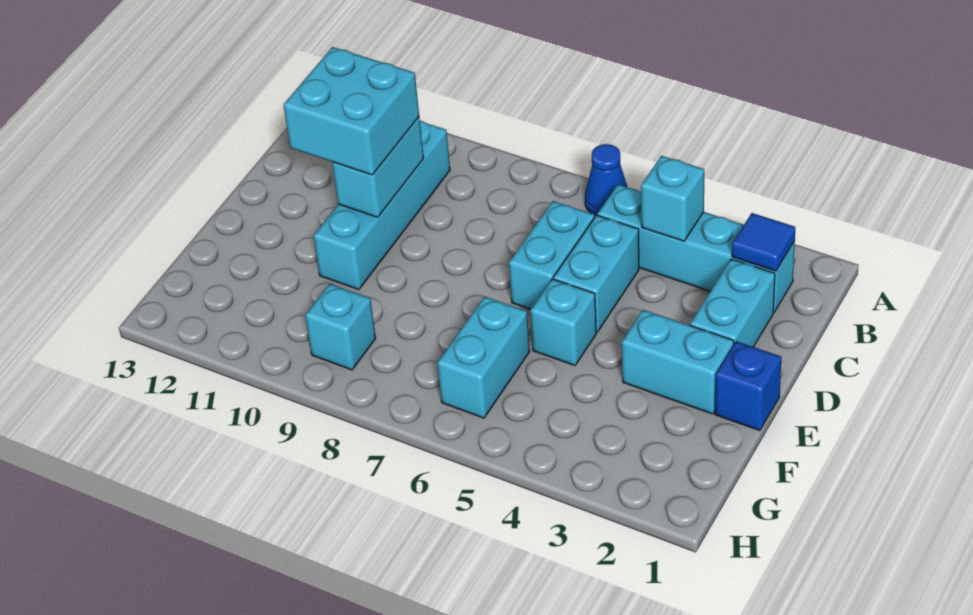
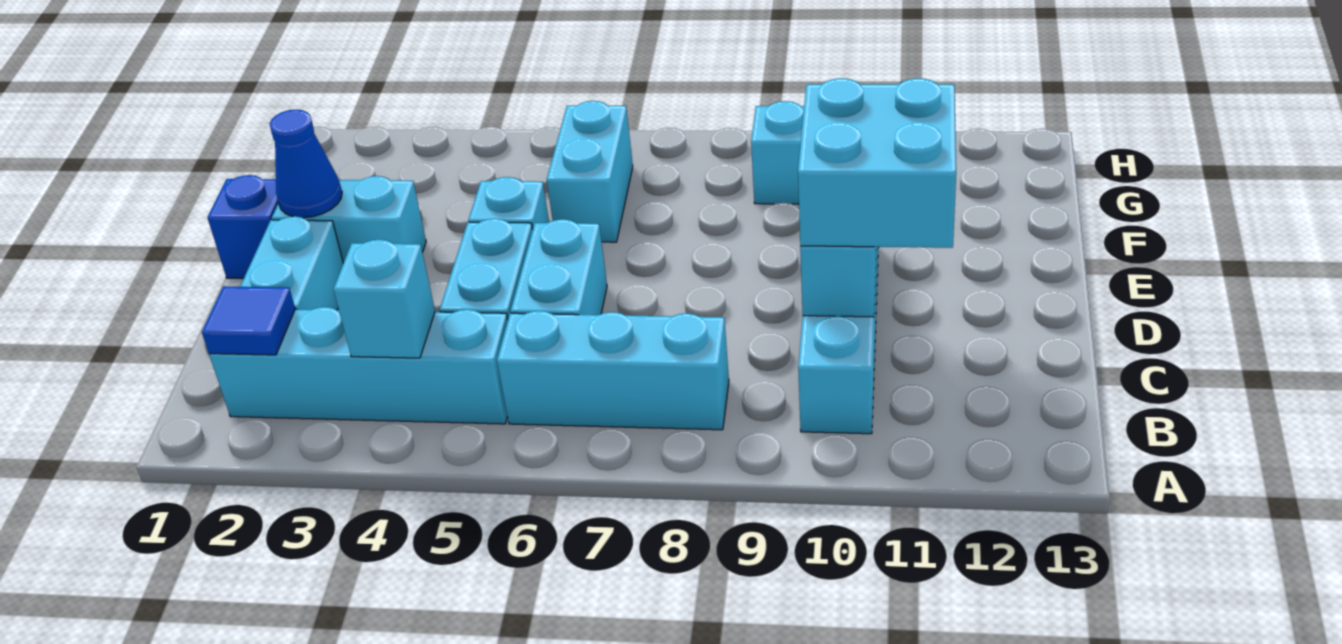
blue 1x1 cone [585,144,627,216] -> blue 1x1 cone moved to [270,110,342,218]
none -> cyan 1x3 brick [497,311,729,430]

